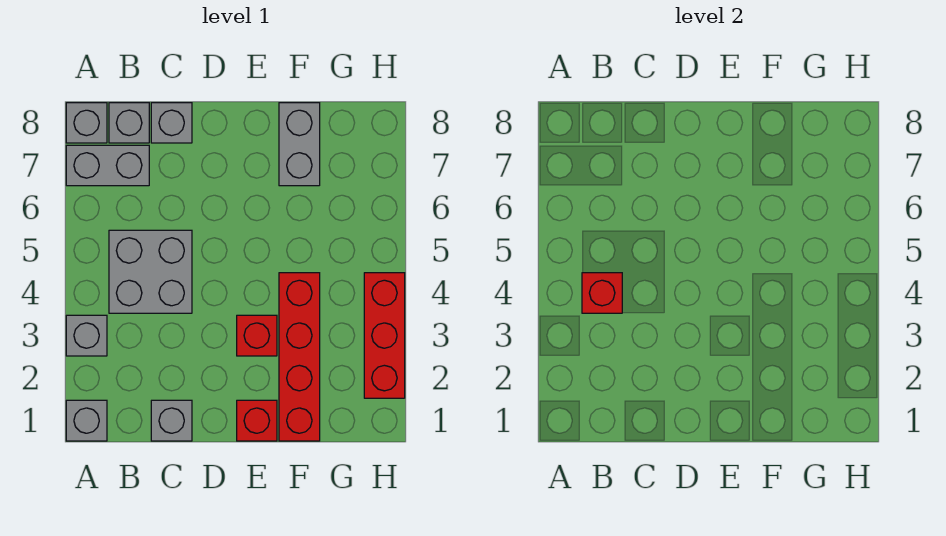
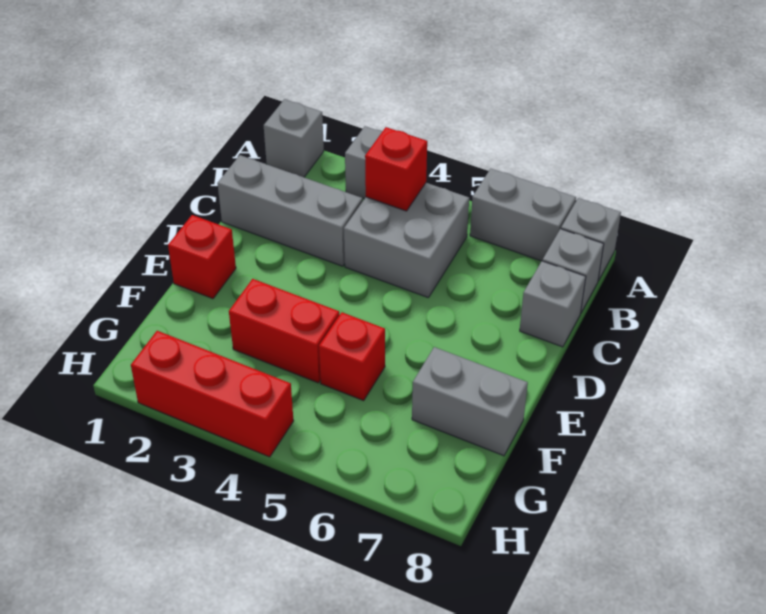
grey 1x2 brick [66,145,149,186] -> grey 1x2 brick turned to [470,169,576,261]
grey 1x1 brick [151,400,192,441] -> grey 1x3 brick [217,155,363,266]
red 1x1 brick [237,315,277,356] -> red 1x1 brick moved to [319,312,385,401]
red 1x4 brick [279,273,320,441] -> red 1x2 brick [229,279,339,383]

